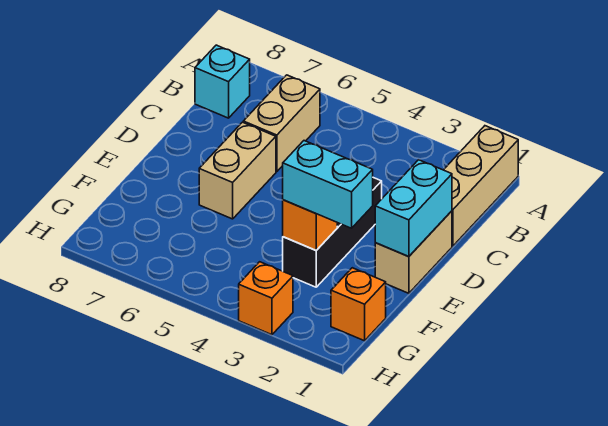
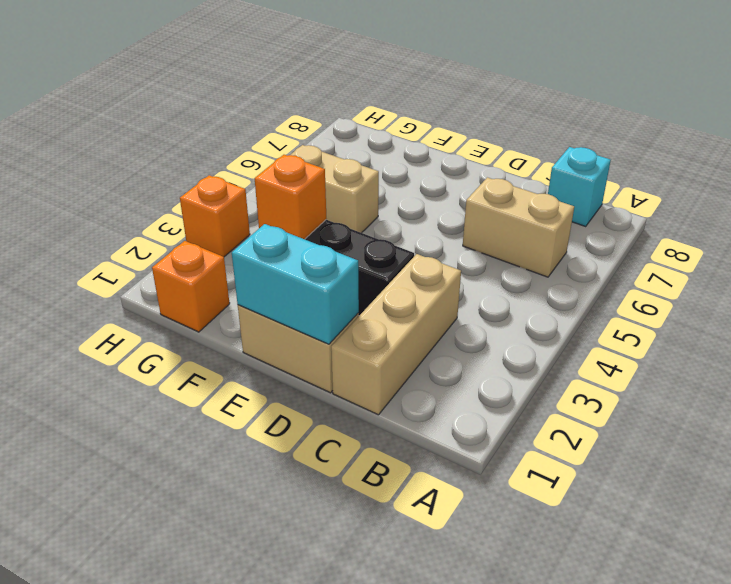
tan 1x3 brick [444,126,518,246] -> tan 1x3 brick turned to [331,254,461,415]
tan 1x2 brick [199,122,276,219] -> tan 1x2 brick moved to [291,145,379,233]
cyan 1x2 brick [283,141,373,228] -> none

